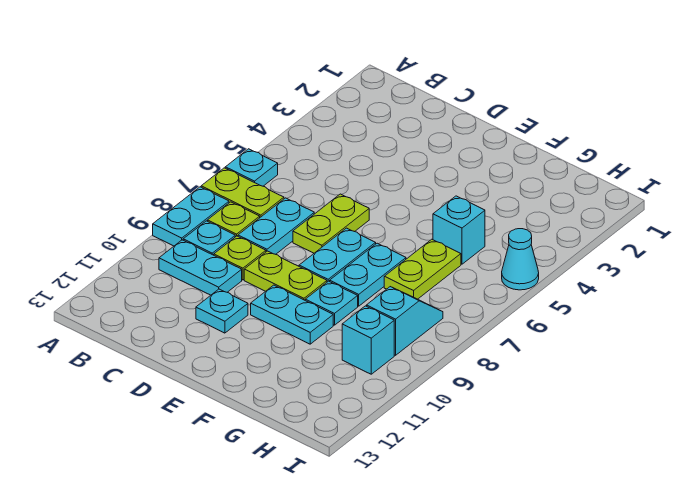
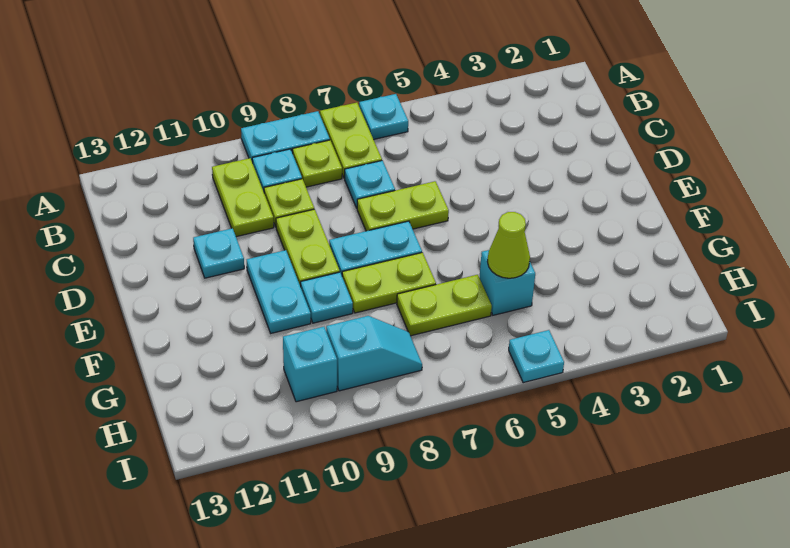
cyan 1x2 plate [159,240,242,295] -> lime 1x2 plate [212,158,274,237]
cyan 1x2 plate [238,198,314,254] -> cyan 1x1 plate [345,161,395,208]
cyan 1x2 plate [330,243,406,306] -> lime 1x2 plate [342,253,436,313]
none -> lime 1x1 cone [487,212,530,278]
cyan 1x1 cone [502,229,539,290] -> cyan 1x1 plate [509,330,564,383]

